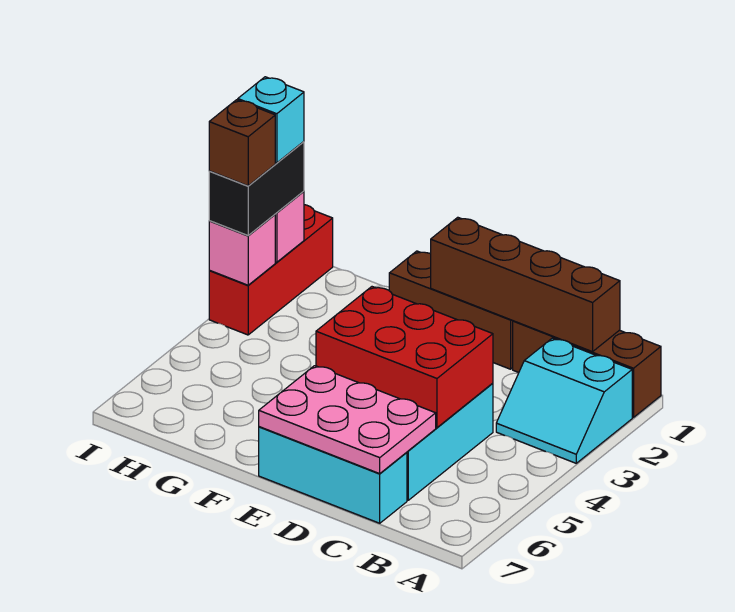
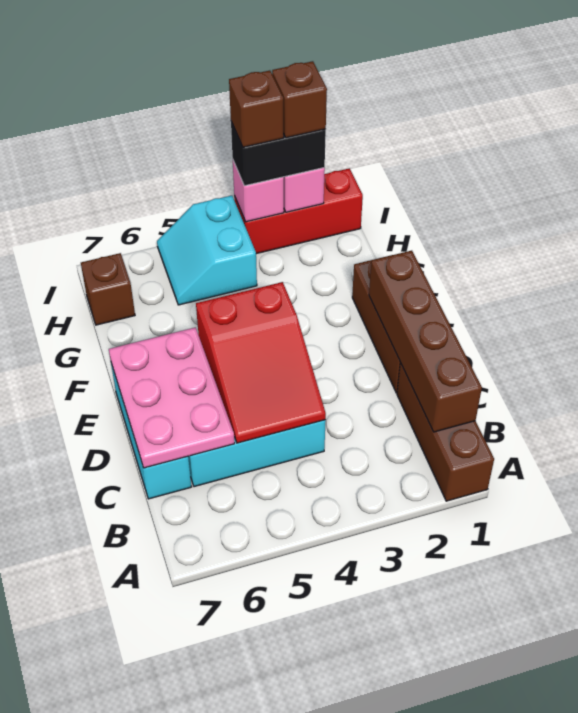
cyan 2x2 slope [496,338,632,463] -> cyan 2x2 slope moved to [157,196,257,305]
red 2x3 brick [316,287,493,428] -> red 2x3 slope [196,282,326,443]
none -> brown 1x1 brick [81,253,135,325]
cyan 1x1 brick [238,77,304,163] -> brown 1x1 brick [272,61,327,138]

